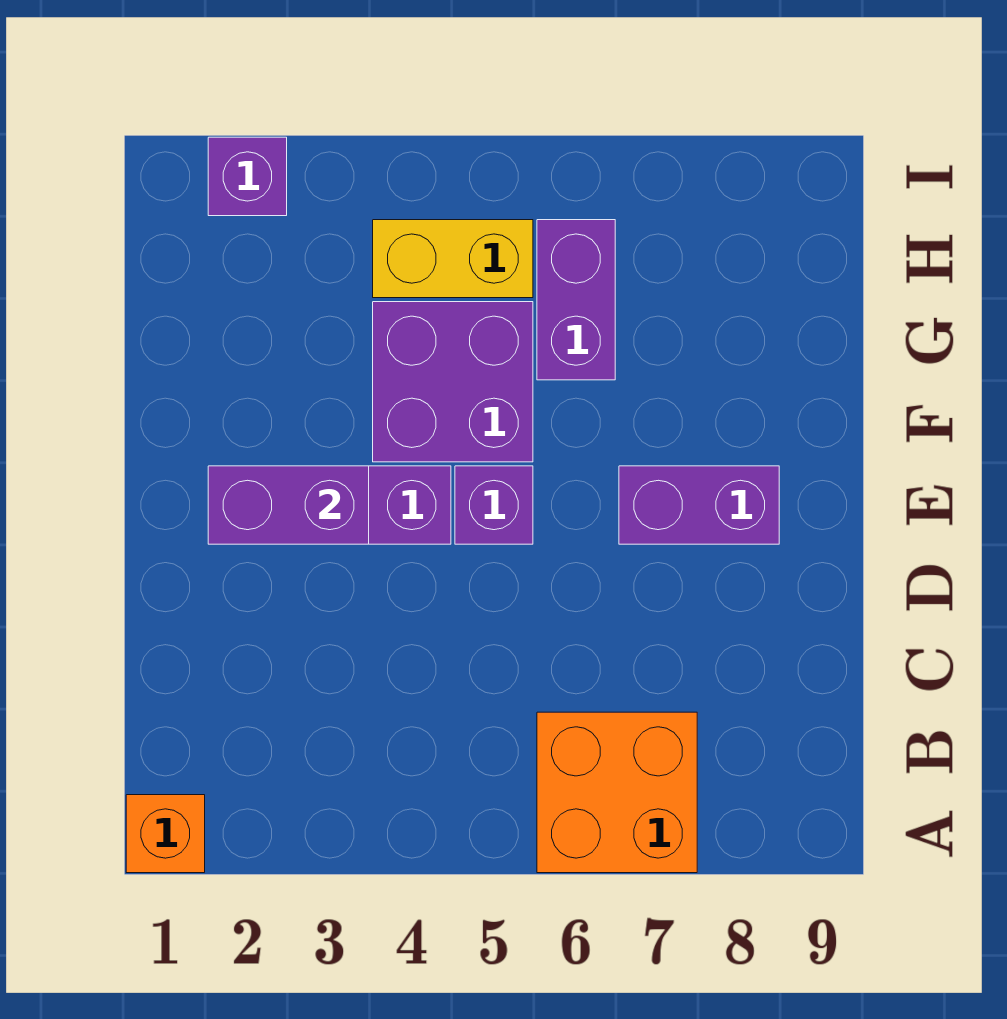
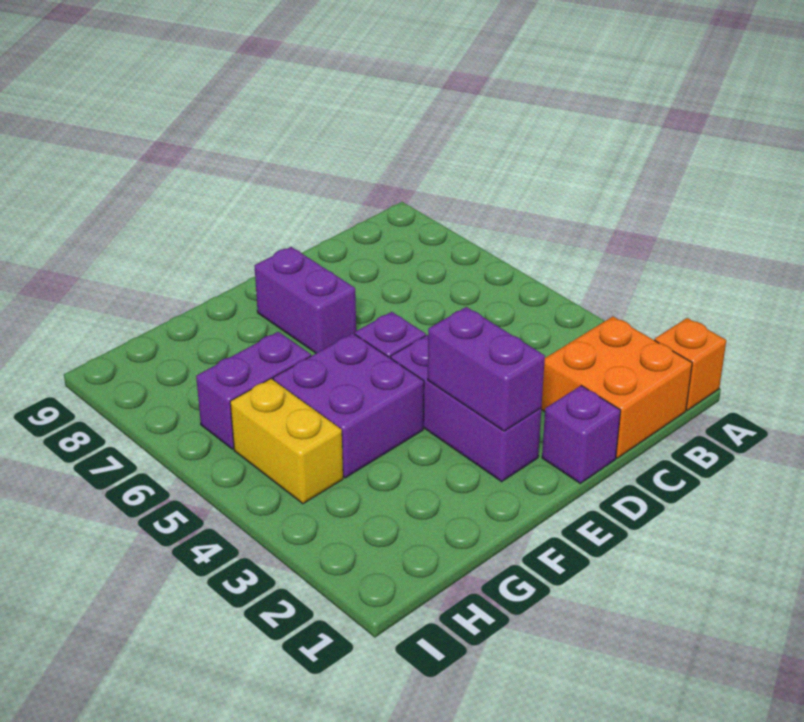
orange 2x2 brick [537,712,697,873] -> orange 2x2 brick moved to [541,317,692,458]
purple 1x1 brick [208,137,287,216] -> purple 1x1 brick moved to [542,386,621,483]

